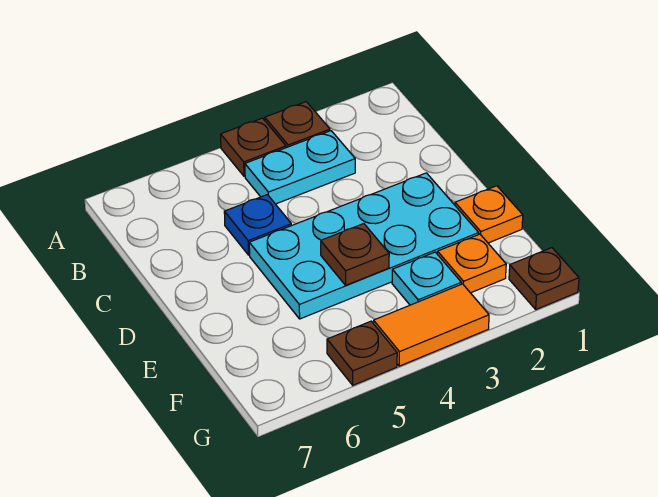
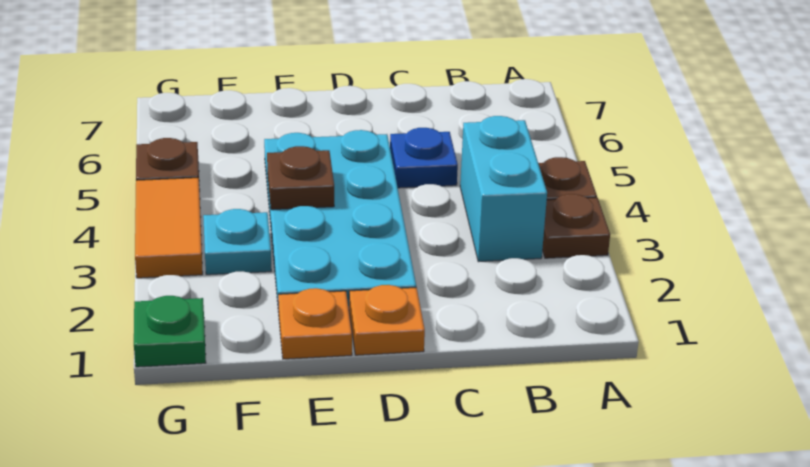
cyan 1x2 plate [245,131,355,204] -> cyan 1x2 brick [460,116,547,262]
orange 1x1 plate [437,234,506,293] -> orange 1x1 plate moved to [349,285,425,355]
brown 1x1 plate [509,248,579,309] -> green 1x1 plate [134,296,206,367]

